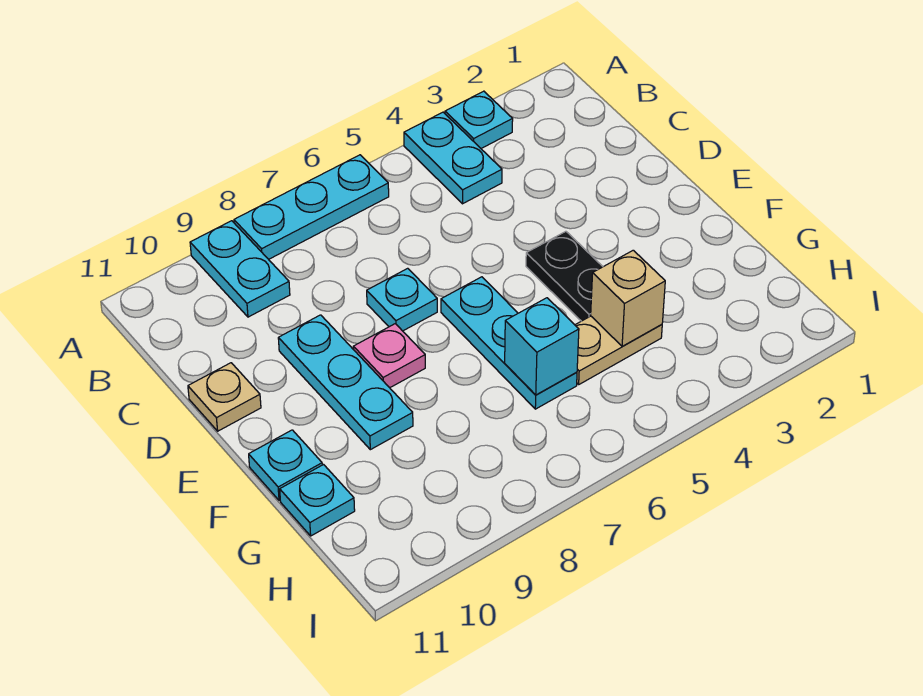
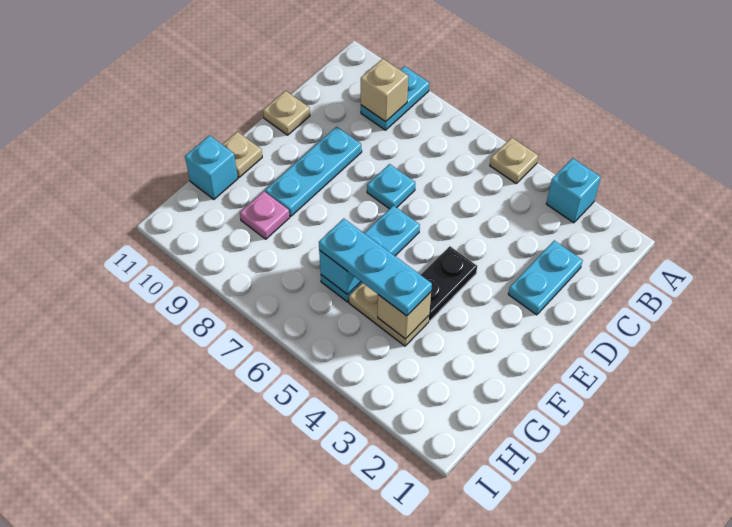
cyan 1x1 plate [445,91,513,148] -> cyan 1x1 brick [546,158,601,223]
cyan 1x2 plate [404,112,502,204] -> cyan 1x2 plate moved to [508,241,583,315]
none -> tan 1x1 plate [490,138,538,183]
cyan 1x3 plate [234,155,389,259] -> cyan 1x3 plate moved to [319,219,432,316]
none -> tan 1x1 brick [361,59,408,122]
pink 1x1 plate [353,324,425,388] -> pink 1x1 plate moved to [240,191,290,239]
cyan 1x1 plate [249,430,322,500] -> tan 1x1 plate [222,132,262,177]
cyan 1x1 plate [280,465,355,536] -> cyan 1x1 brick [185,135,238,199]

